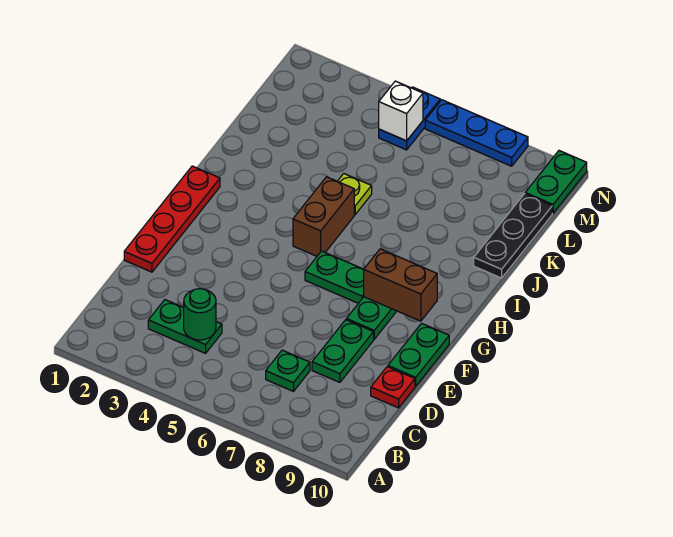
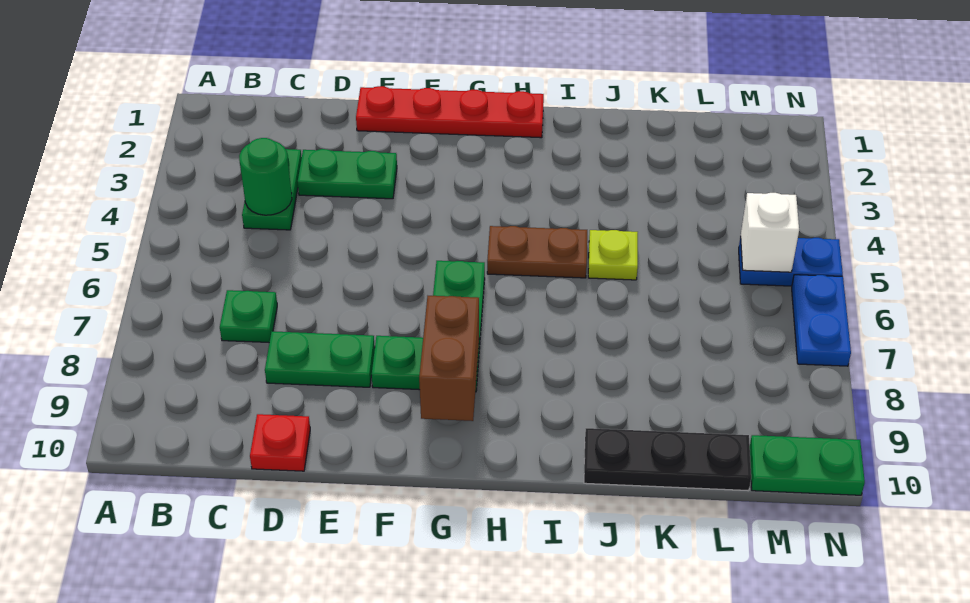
green 1x2 plate [388,323,449,386] -> green 1x2 plate moved to [298,149,397,199]
brown 1x2 brick [293,177,354,256] -> brown 1x2 plate [487,226,587,278]
blue 1x3 plate [425,100,528,166] -> blue 1x2 plate [792,275,851,366]

